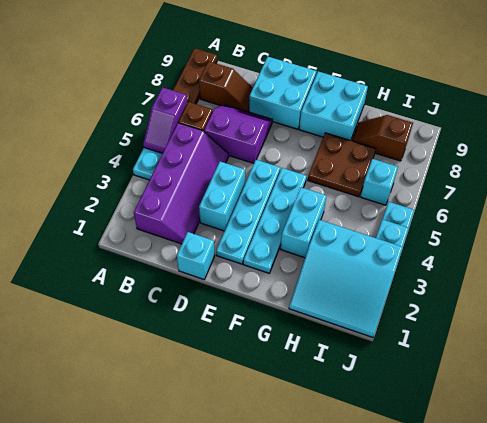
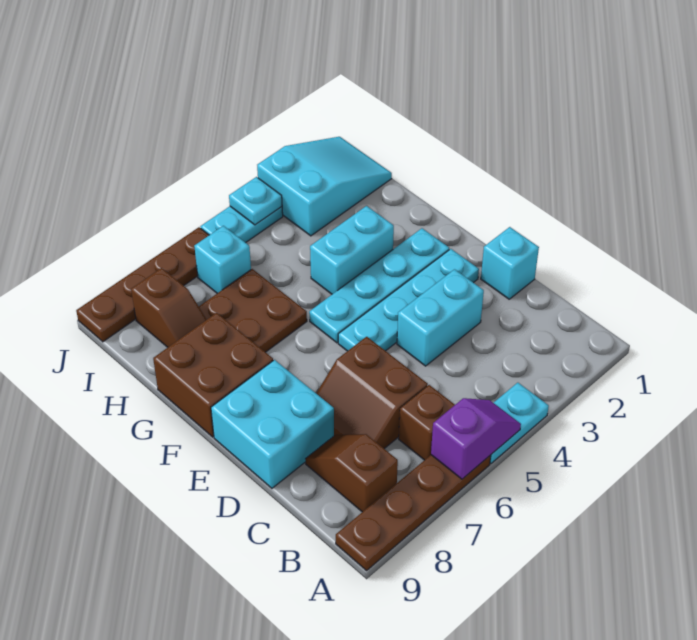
purple 2x4 slope [134,123,229,244] -> none
purple 2x2 slope [204,105,273,163] -> brown 2x2 slope [316,337,428,449]
cyan 2x2 brick [299,71,368,141] -> brown 2x2 brick [153,313,273,437]
cyan 3x3 slope [289,220,403,337] -> cyan 2x3 slope [257,137,392,236]
none -> brown 1x4 plate [76,227,209,342]

